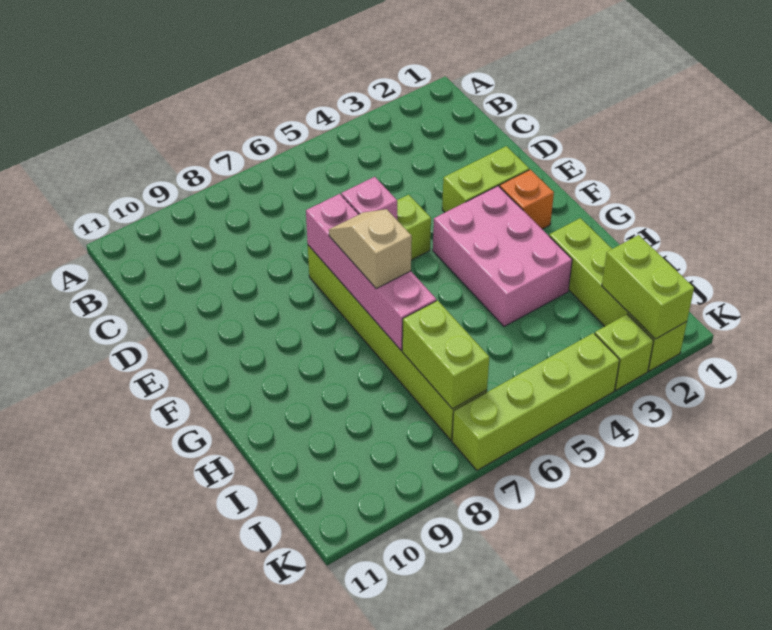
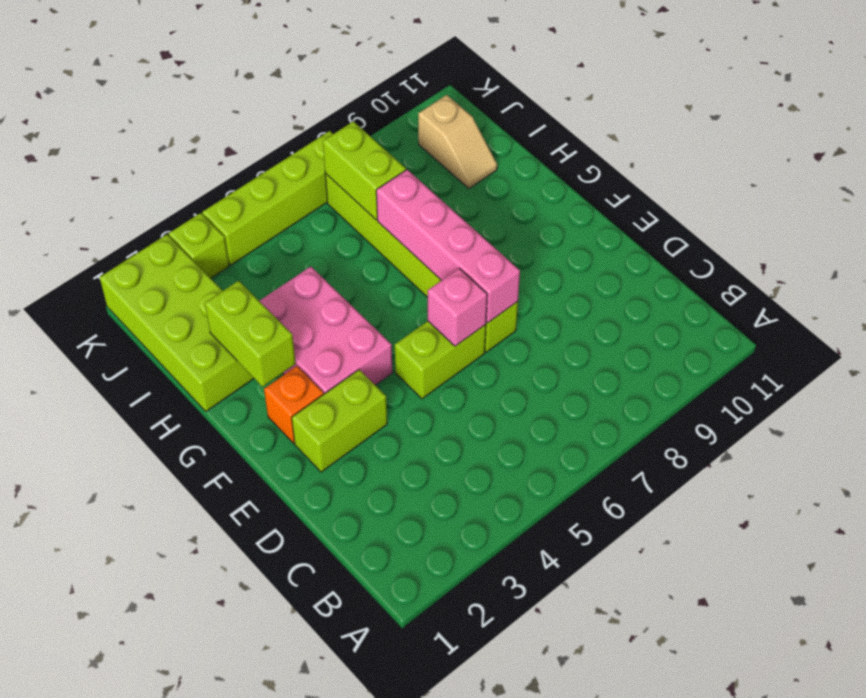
tan 1x2 slope [329,209,412,289] -> tan 1x2 slope moved to [418,95,497,189]
lime 1x4 brick [549,218,687,371] -> lime 2x4 brick [100,235,254,411]
lime 1x2 brick [602,235,694,339] -> lime 1x2 brick moved to [205,281,296,387]

